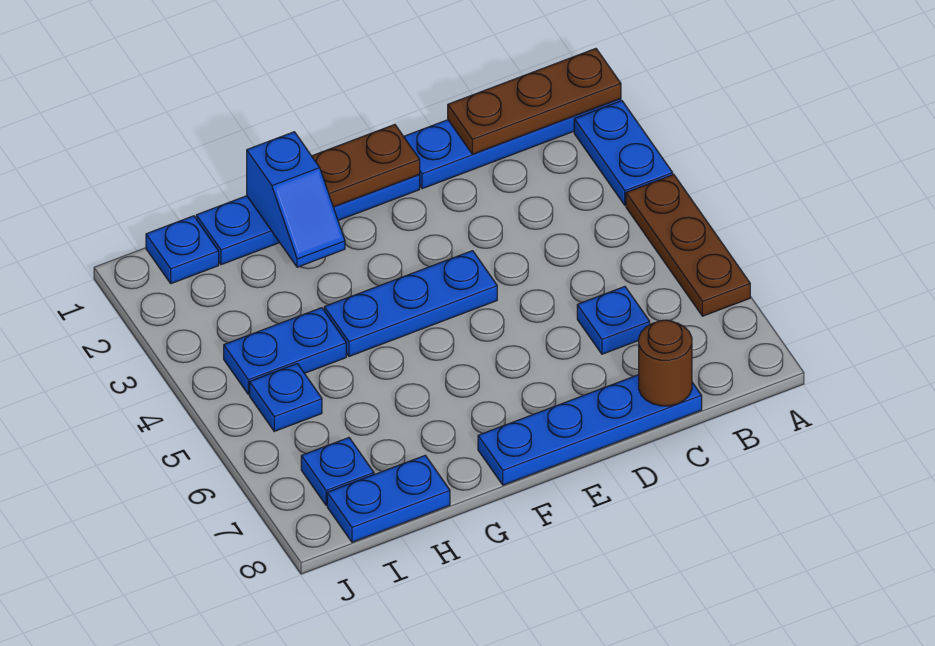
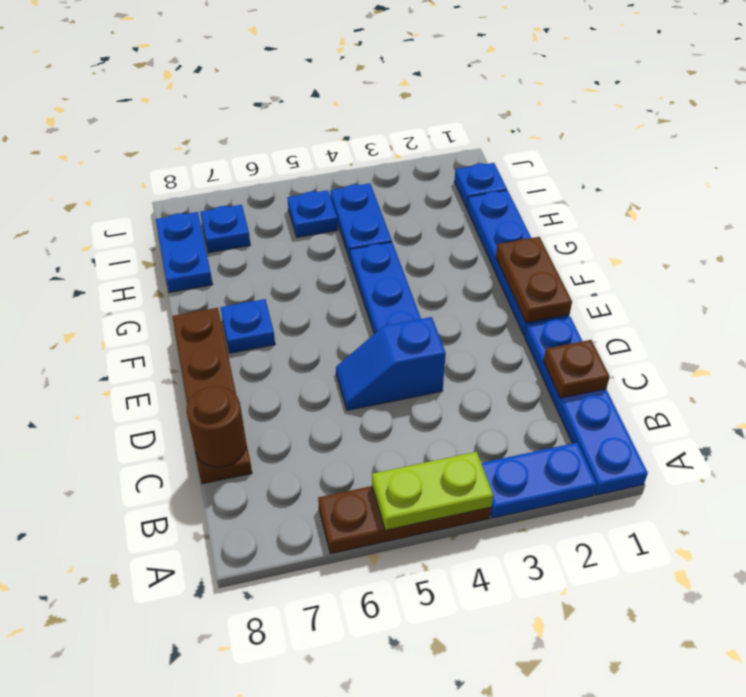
brown 1x3 plate [448,49,621,154] -> brown 1x1 plate [543,340,610,398]
none -> lime 1x2 plate [372,452,493,530]
blue 1x1 plate [577,287,650,354] -> blue 1x1 plate moved to [220,299,275,353]
blue 1x4 plate [478,375,702,485] -> brown 1x4 plate [172,308,252,484]
blue 1x2 slope [247,132,345,267] -> blue 1x2 slope moved to [336,317,446,410]

